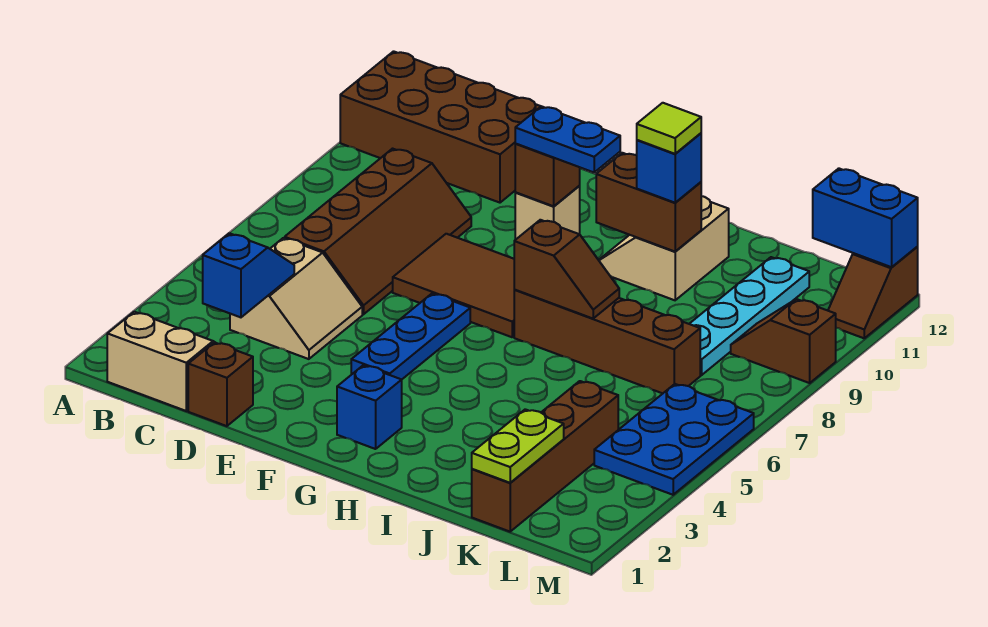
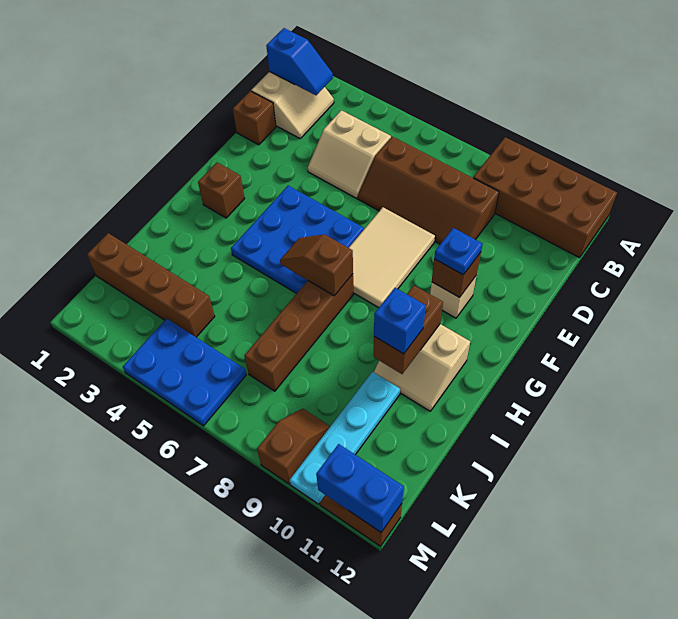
brown 2x4 brick [340,51,541,203] -> brown 2x4 brick turned to [473,137,617,258]
blue 1x2 slope [203,233,294,317] -> blue 1x2 slope moved to [266,28,333,95]
brown 2x3 tile [393,234,515,337] -> tan 2x3 tile [349,207,435,308]
blue 1x3 plate [351,294,470,380] -> blue 3x3 plate [231,186,364,294]
blue 1x2 plate [515,106,620,172] -> blue 1x1 plate [434,228,482,275]
blue 1x1 brick [337,365,402,449] -> brown 1x1 brick [198,163,245,218]
brown 1x2 slope [514,220,619,318] -> brown 1x2 slope turned to [280,234,353,296]
tan 2x2 slope [599,196,729,300] -> tan 2x2 slope turned to [374,324,470,411]
lime 1x1 tile [637,103,701,154] -> none
lime 1x2 plate [472,409,564,483] -> none
cyan 1x4 plate [690,257,809,375] -> cyan 1x4 plate turned to [289,372,400,504]
blue 1x2 brick [813,168,918,267] -> blue 1x2 brick turned to [316,444,404,532]

